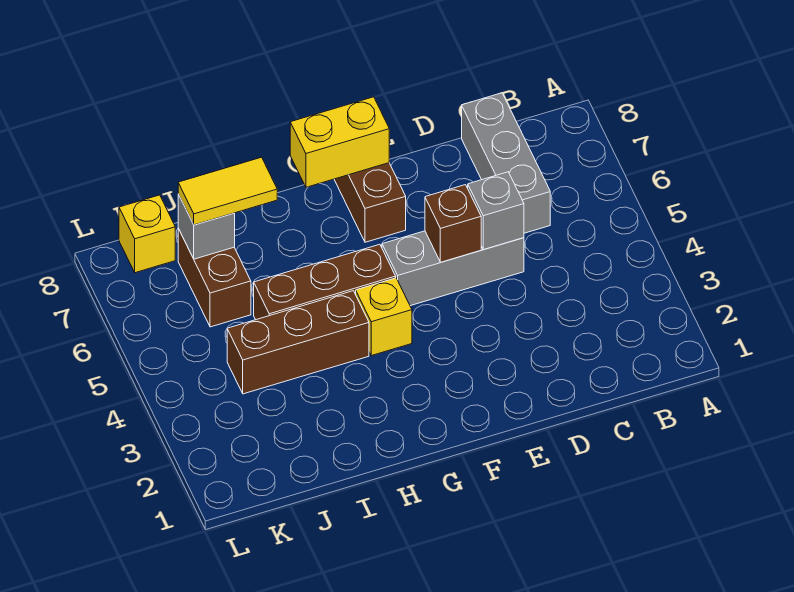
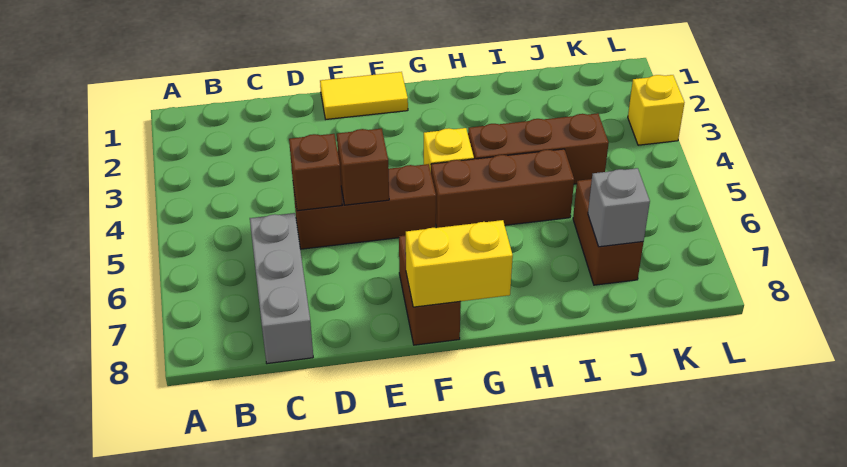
grey 1x3 brick [382,231,524,306] -> brown 1x3 brick [293,164,436,249]
grey 1x1 brick [468,172,524,250] -> brown 1x1 brick [289,134,342,211]
yellow 1x2 tile [178,157,277,225] -> yellow 1x2 tile moved to [320,72,408,119]
yellow 1x1 brick [119,195,175,273] -> yellow 1x1 brick moved to [628,75,685,145]

